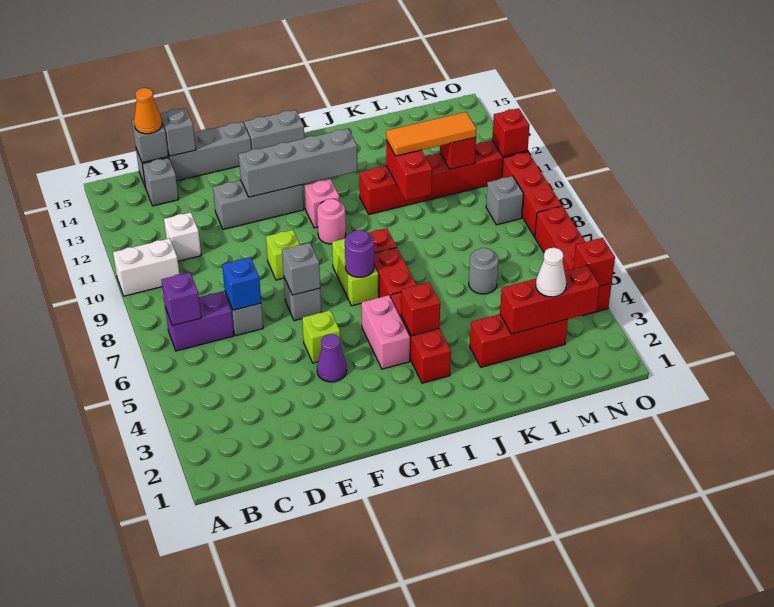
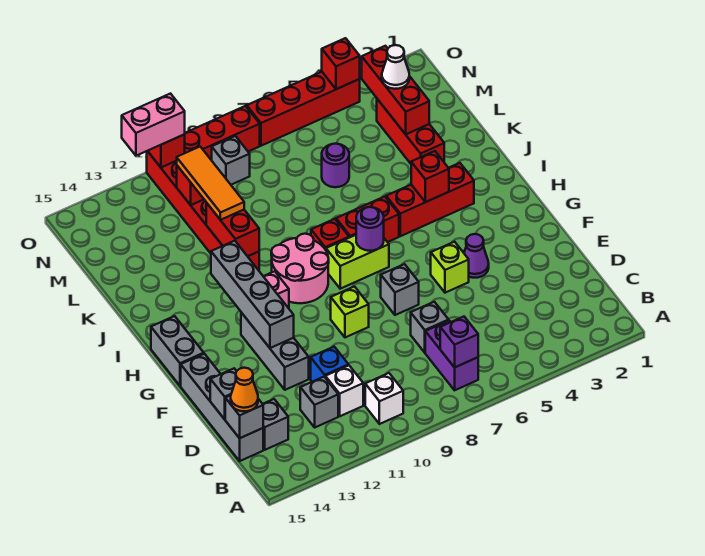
white 1x2 brick [113,238,179,296] -> white 1x1 brick [365,373,403,424]
blue 1x1 brick [222,257,261,310] -> blue 1x1 brick moved to [311,347,349,382]
grey 1x1 brick [282,243,320,295] -> grey 1x1 brick moved to [300,377,338,427]
pink 1x2 brick [361,295,410,369] -> pink 1x2 brick moved to [122,94,185,156]
pink 1x1 round brick [317,199,346,244] -> pink 2x2 round brick [271,234,329,303]
red 1x2 brick [386,140,432,201] -> red 1x2 brick turned to [206,203,259,256]
grey 1x1 round brick [469,248,499,294] -> purple 1x1 round brick [322,144,349,187]

